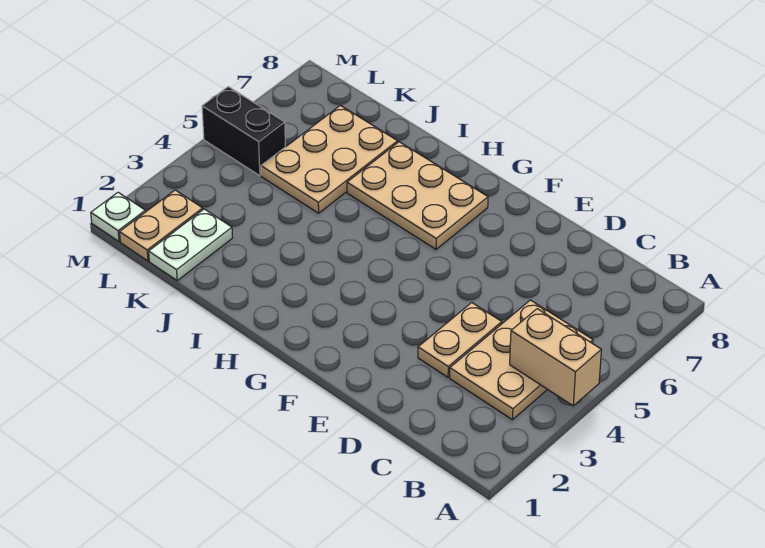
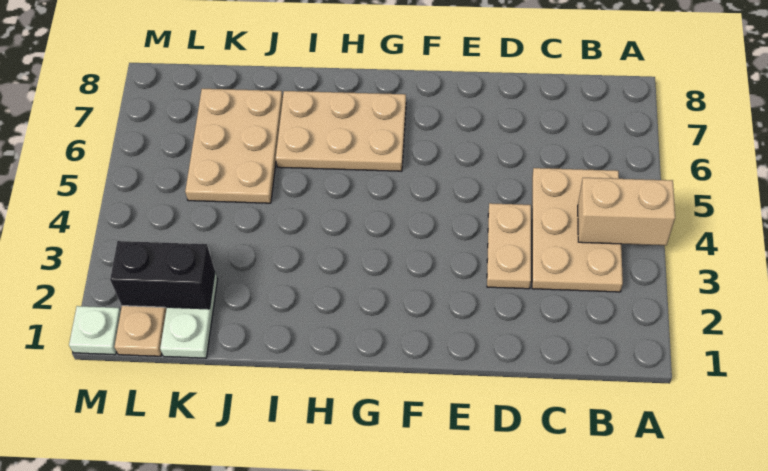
black 1x2 brick [202,87,285,176] -> black 1x2 brick moved to [110,241,215,309]

